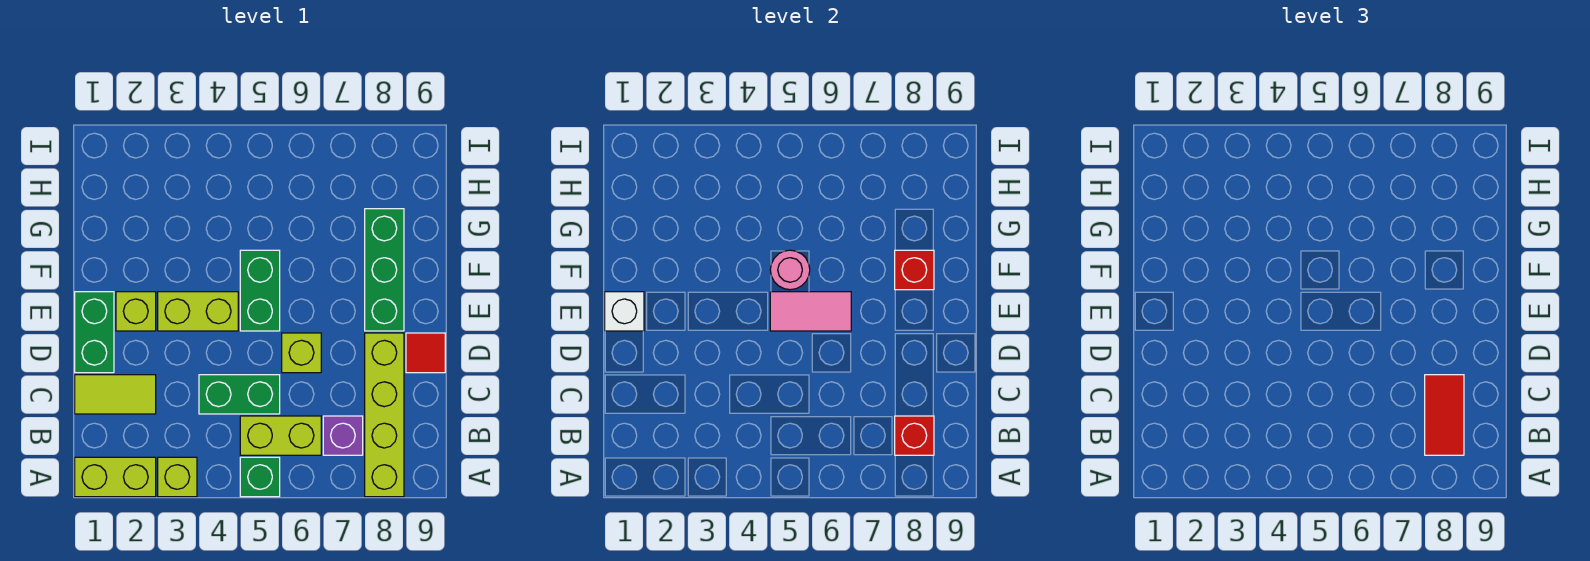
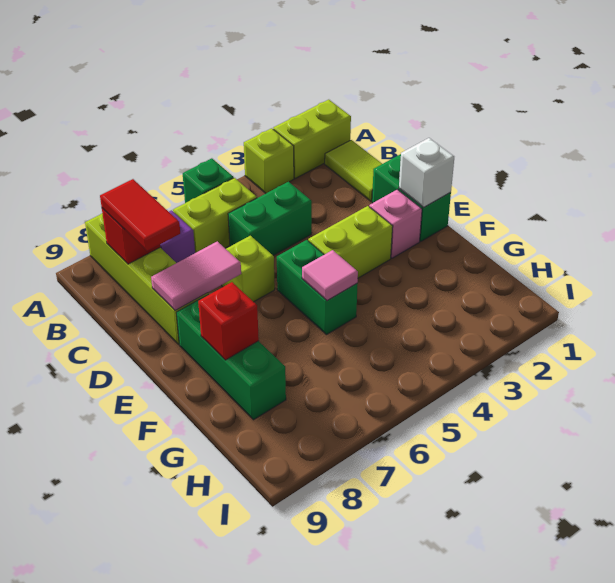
lime 1x2 tile [75,375,156,414] -> lime 1x2 tile turned to [325,140,382,201]
red 1x1 tile [406,333,445,373] -> none
lime 1x1 brick [116,292,156,331] -> pink 1x1 brick [369,189,422,258]
pink 1x2 tile [770,292,851,331] -> pink 1x2 tile moved to [151,241,241,310]
pink 1x1 round brick [770,250,810,290] -> pink 1x1 tile [302,250,358,301]

